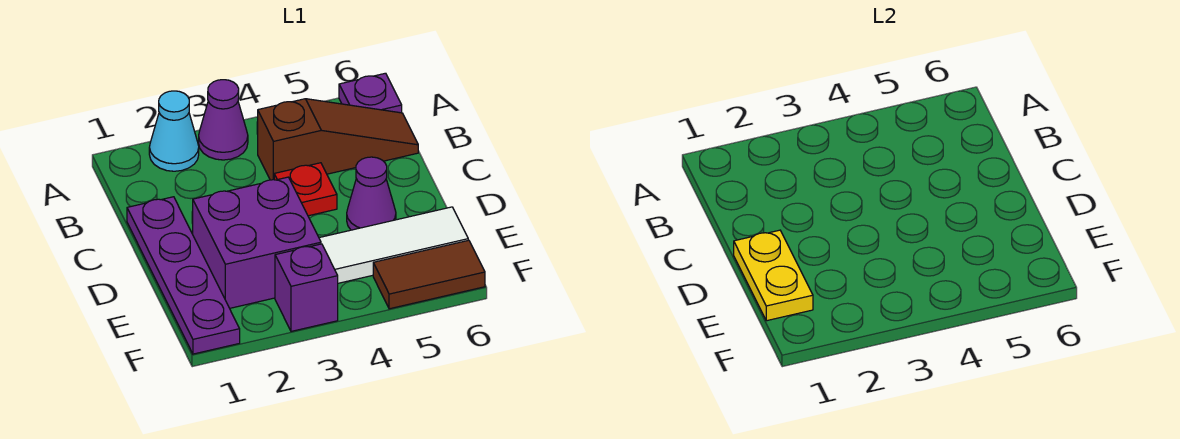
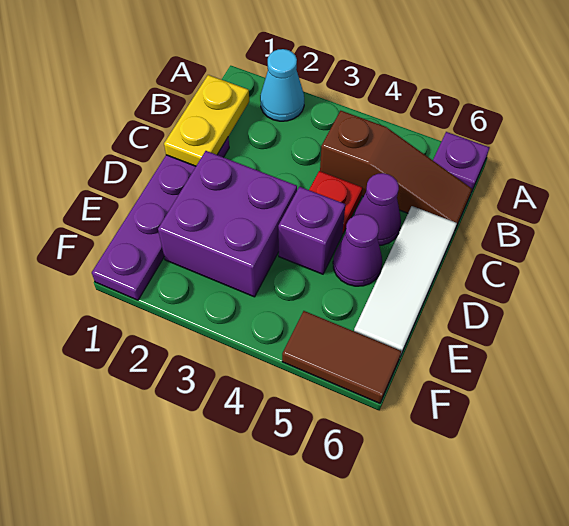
purple 1x1 cone [199,80,248,160] -> purple 1x1 cone moved to [354,173,401,245]
yellow 1x2 plate [734,230,813,321] -> yellow 1x2 plate moved to [164,75,249,166]
white 1x3 tile [319,207,468,283] -> white 1x3 tile turned to [354,206,457,356]
purple 1x1 brick [275,244,338,331] -> purple 1x1 brick moved to [278,187,345,274]

